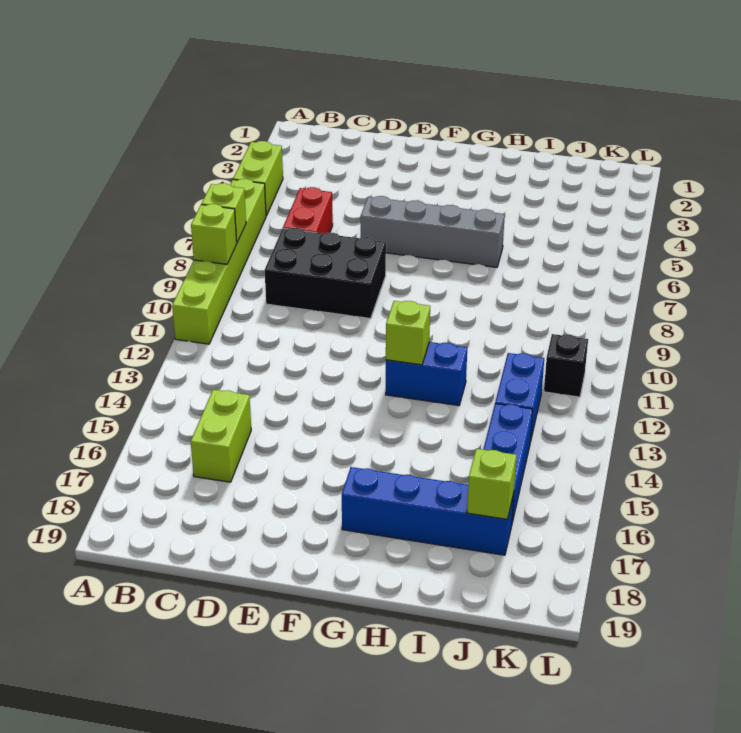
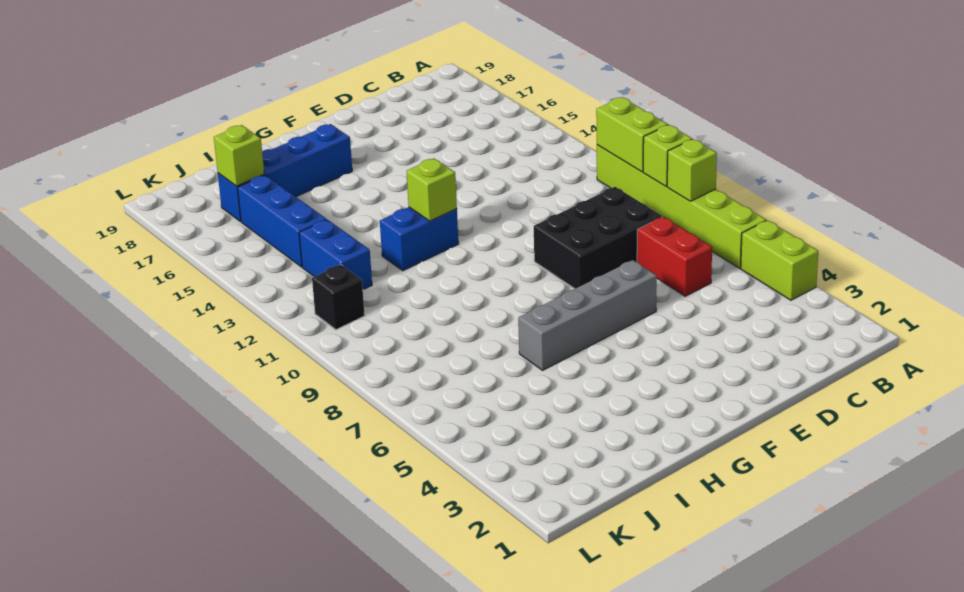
lime 1x2 brick [191,390,251,482] -> lime 1x2 brick moved to [596,97,668,172]

